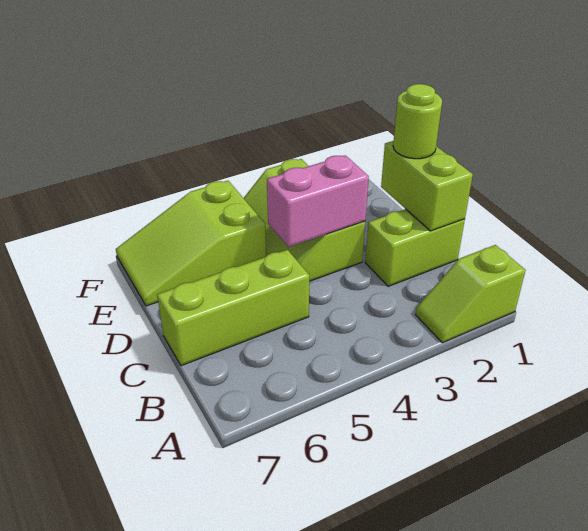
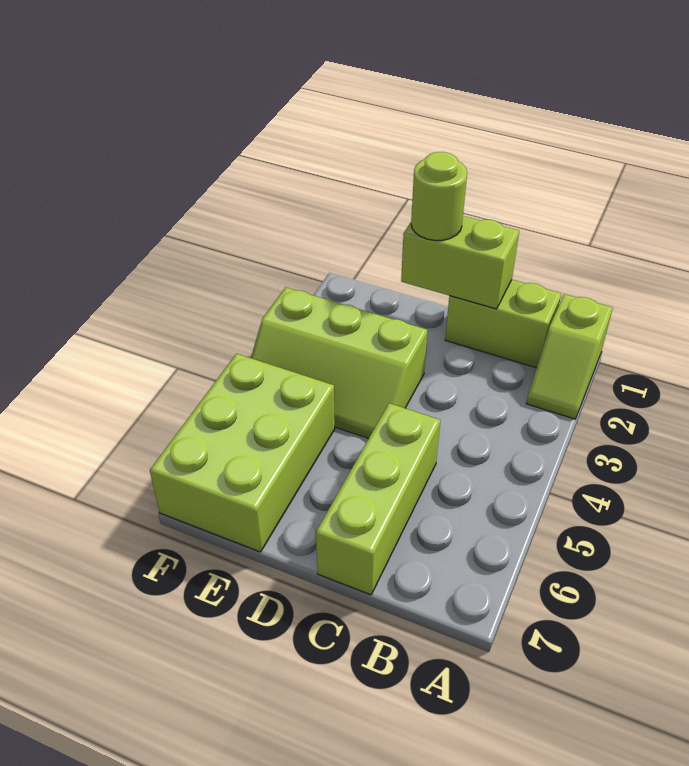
lime 1x2 brick [365,209,465,286] -> lime 1x2 brick turned to [445,280,561,368]
pink 1x2 brick [267,155,369,247] -> none
lime 2x3 slope [116,181,266,306] -> lime 2x3 brick [150,354,335,552]

